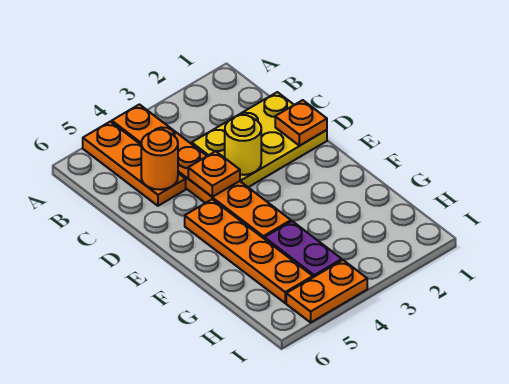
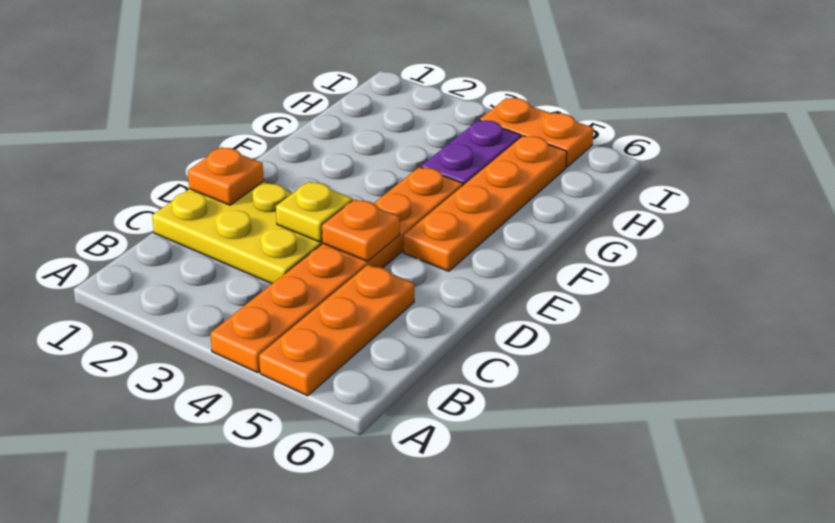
orange 1x1 round brick [141,130,178,190] -> none
yellow 1x1 round brick [225,115,261,175] -> yellow 1x1 plate [276,181,353,242]

